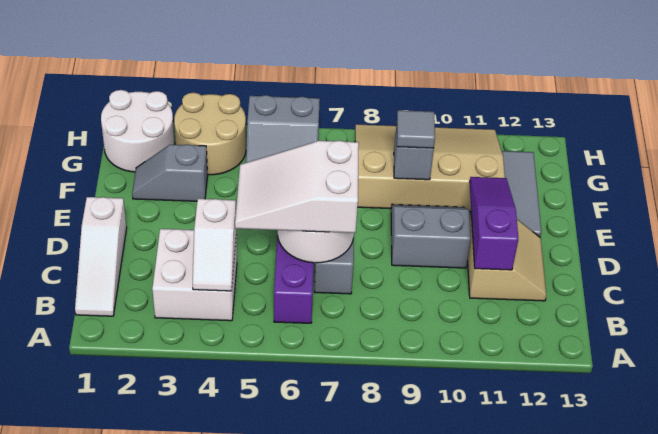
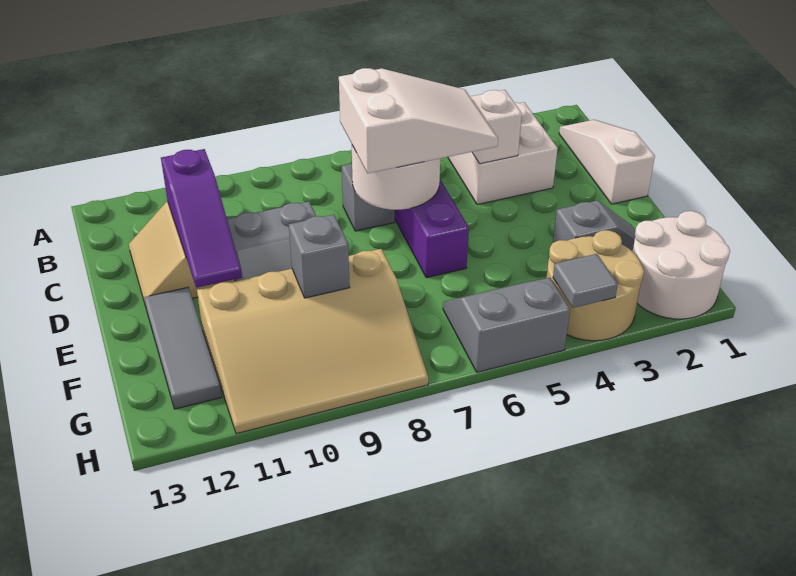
grey 1x1 tile [397,110,435,148] -> grey 1x1 tile moved to [553,254,618,308]

